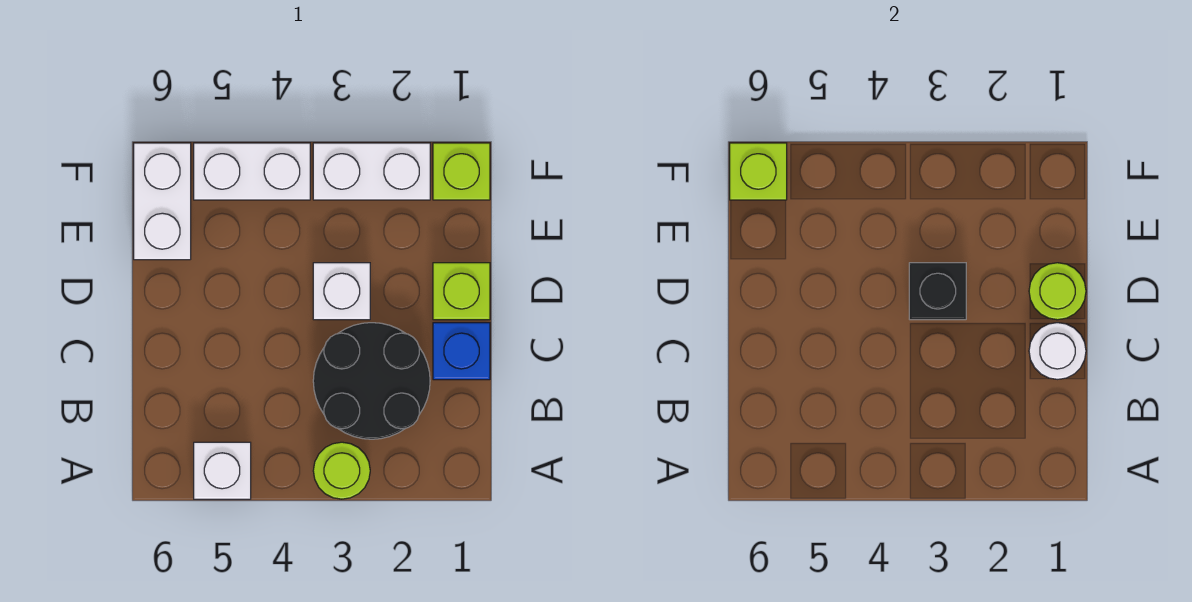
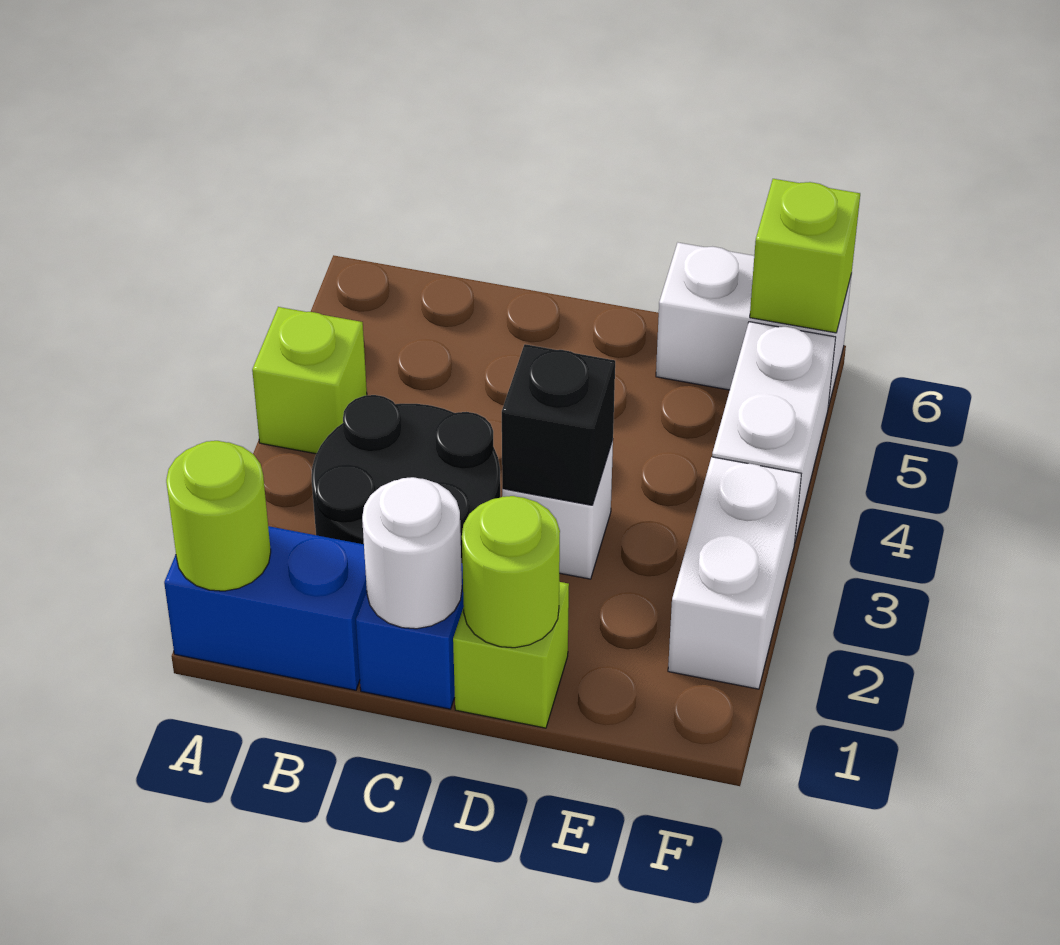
none -> blue 1x2 brick [164,526,367,690]
lime 1x1 round brick [313,442,370,499] -> lime 1x1 round brick moved to [166,441,271,591]
white 1x1 brick [194,442,251,499] -> none
lime 1x1 brick [433,143,490,200] -> lime 1x1 brick moved to [252,307,367,454]

